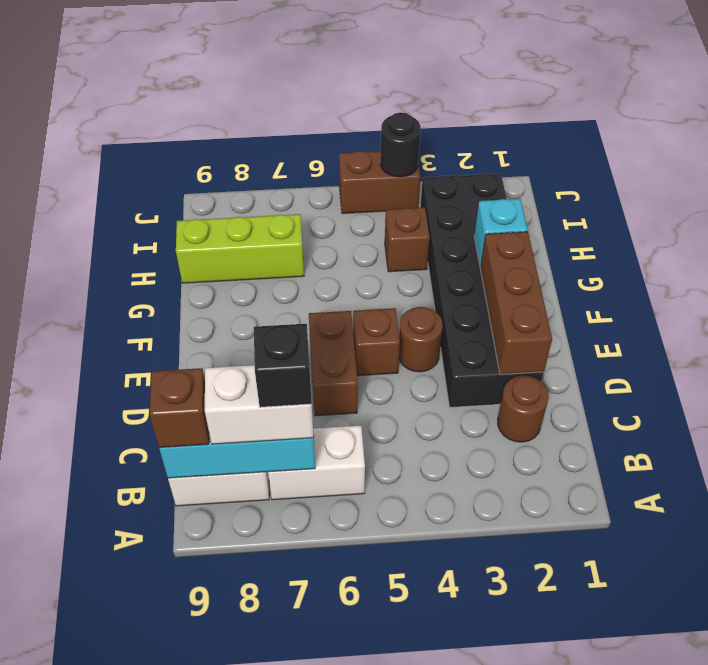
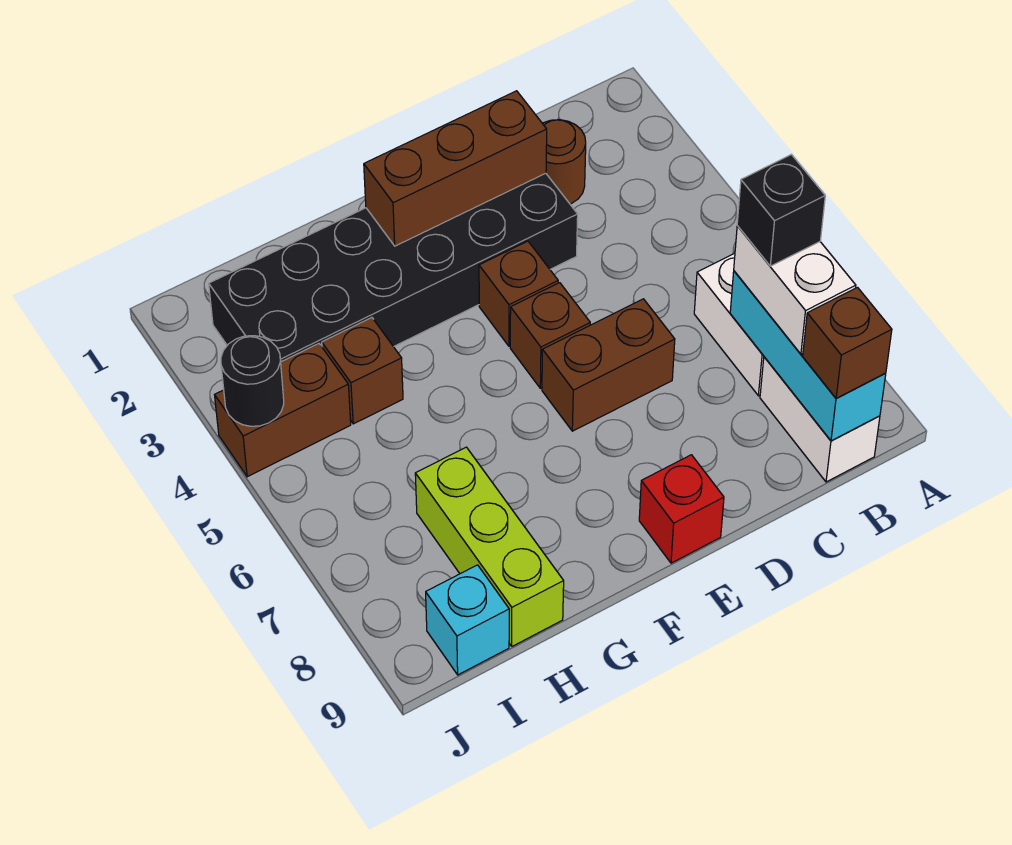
brown 1x1 round brick [399,307,443,372] -> brown 1x1 brick [479,241,558,346]
none -> red 1x1 brick [639,455,724,563]
cyan 1x1 brick [474,199,528,267] -> cyan 1x1 brick moved to [426,565,509,675]
brown 1x2 brick [339,151,420,214] -> brown 1x2 brick turned to [215,344,351,477]

